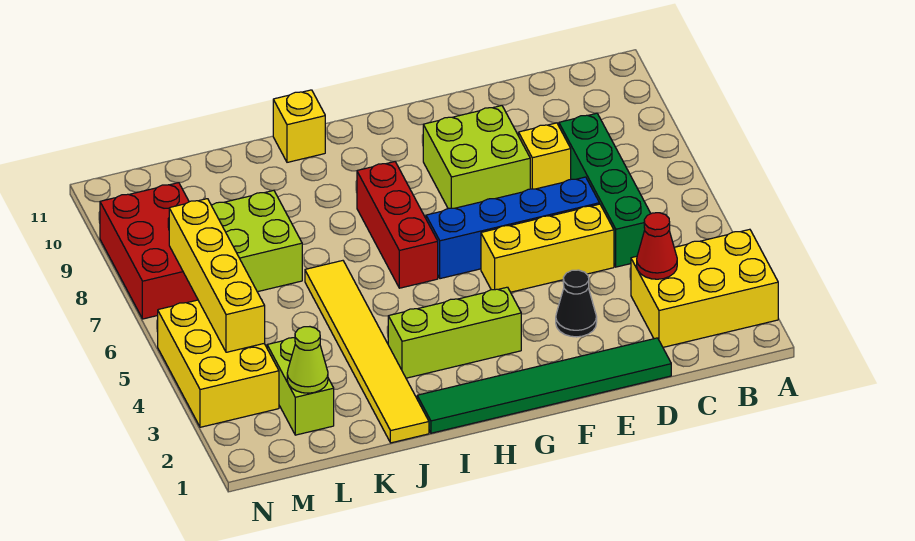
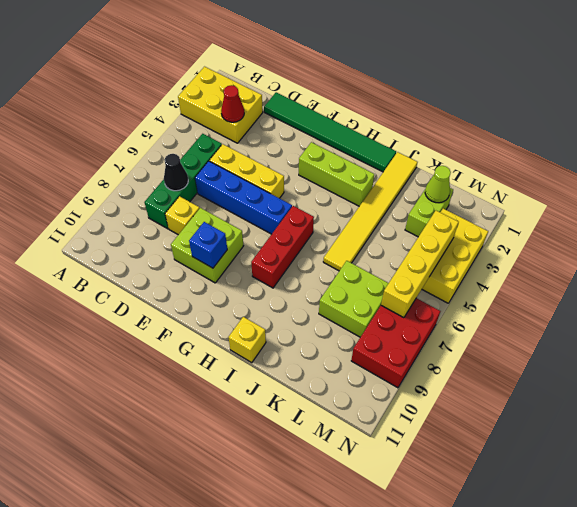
black 1x1 cone [556,270,597,337] -> black 1x1 cone moved to [164,154,188,191]
none -> blue 1x1 brick [189,222,227,268]

